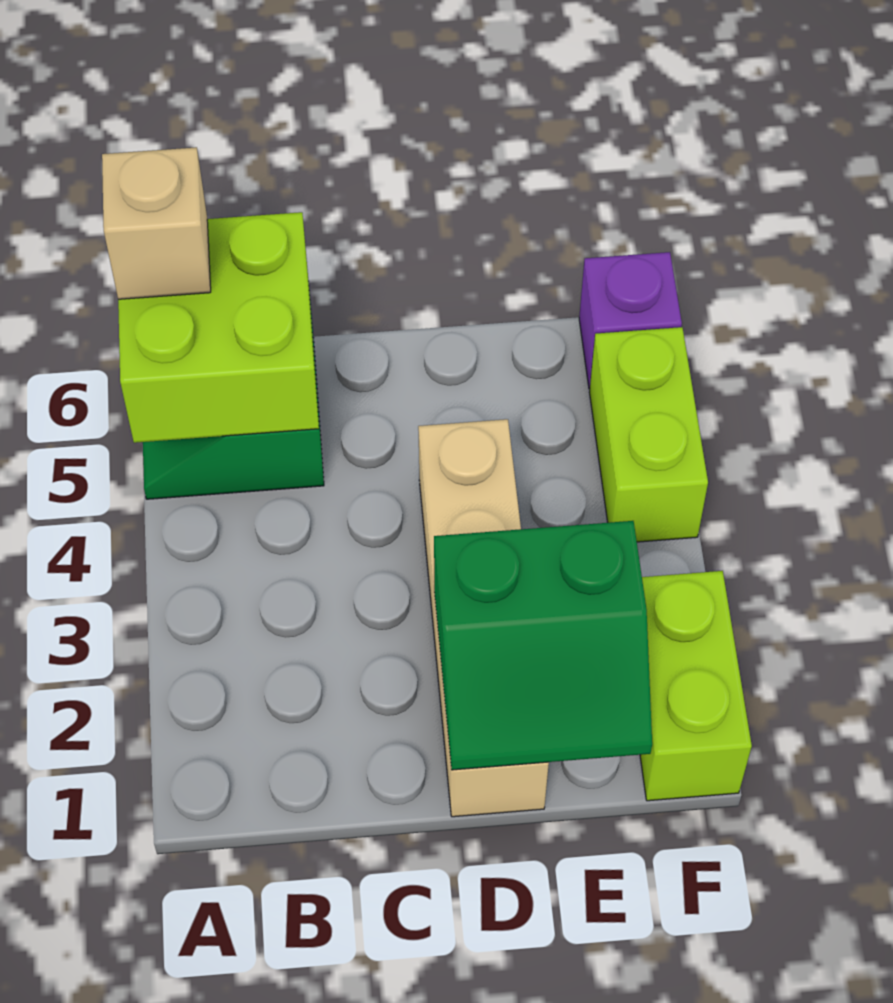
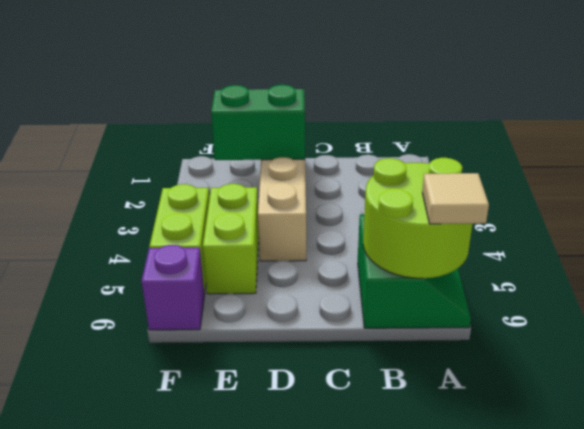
lime 2x2 brick [118,212,319,443] -> lime 2x2 round brick [363,158,472,278]
tan 1x1 brick [102,147,211,299] -> tan 1x1 tile [422,173,489,224]
lime 1x2 brick [640,571,752,801] -> lime 1x2 brick moved to [203,184,259,294]

